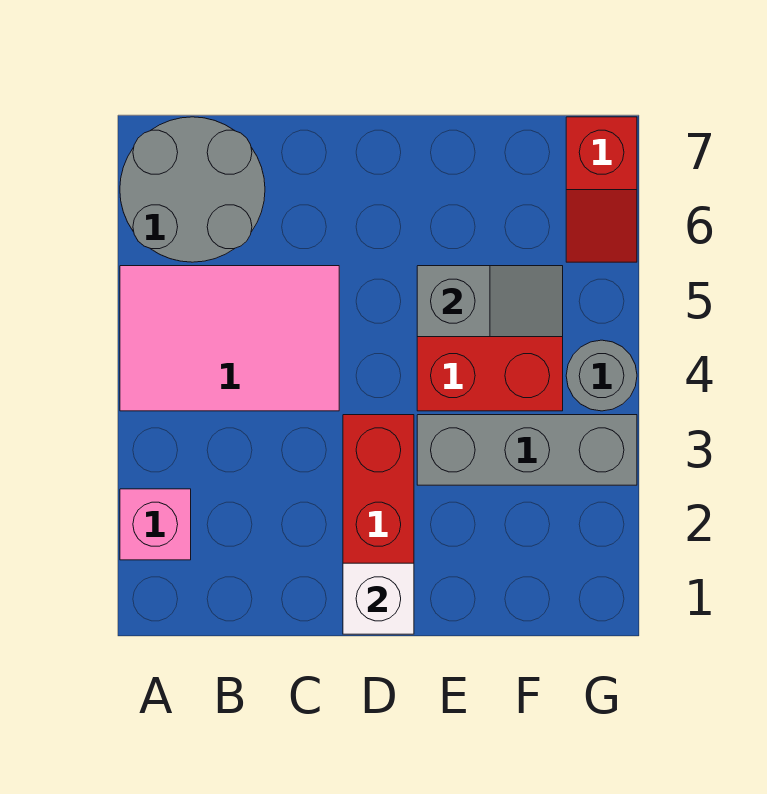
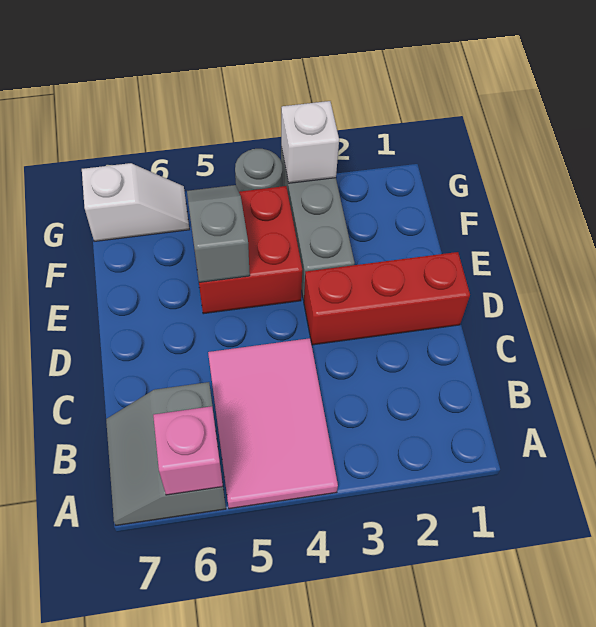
pink 1x1 brick [120,489,191,560] -> pink 1x1 brick moved to [153,406,223,495]
grey 2x2 round brick [120,117,265,262] -> grey 2x2 slope [106,382,226,525]
white 1x1 brick [343,563,414,634] -> white 1x1 brick moved to [281,101,339,183]
red 1x2 slope [566,117,637,262] -> white 1x2 slope [82,163,189,241]

